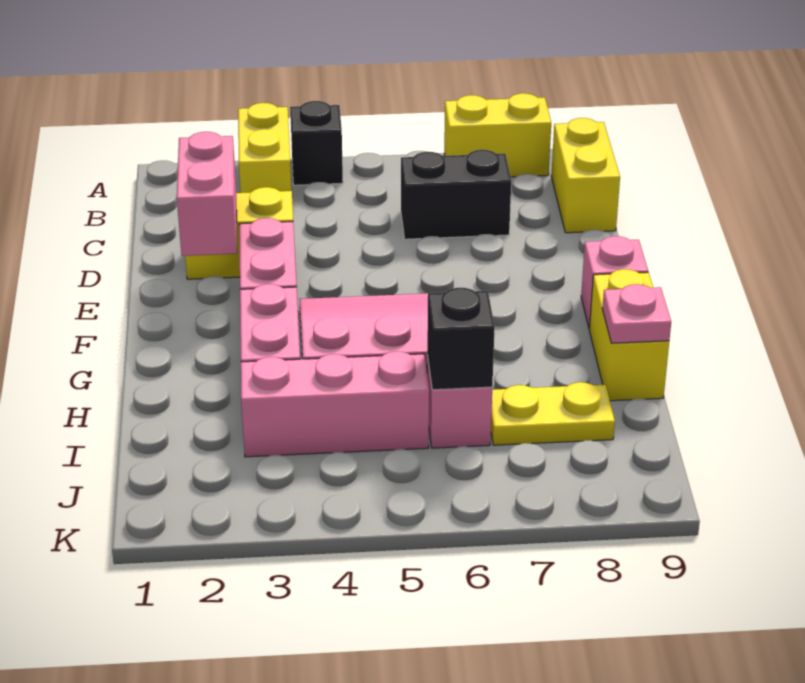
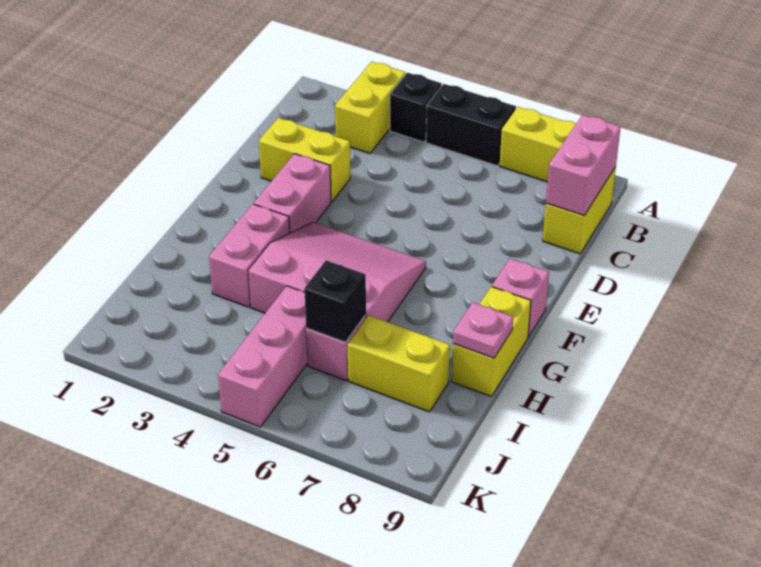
black 1x2 brick [401,150,511,239] -> black 1x2 brick moved to [426,84,516,166]
pink 1x2 brick [177,132,237,256] -> pink 1x2 brick moved to [546,115,621,216]
pink 1x3 brick [241,351,429,457] -> pink 1x3 brick turned to [218,286,307,427]
yellow 1x2 plate [491,382,615,445] -> yellow 1x2 brick [348,315,450,412]

